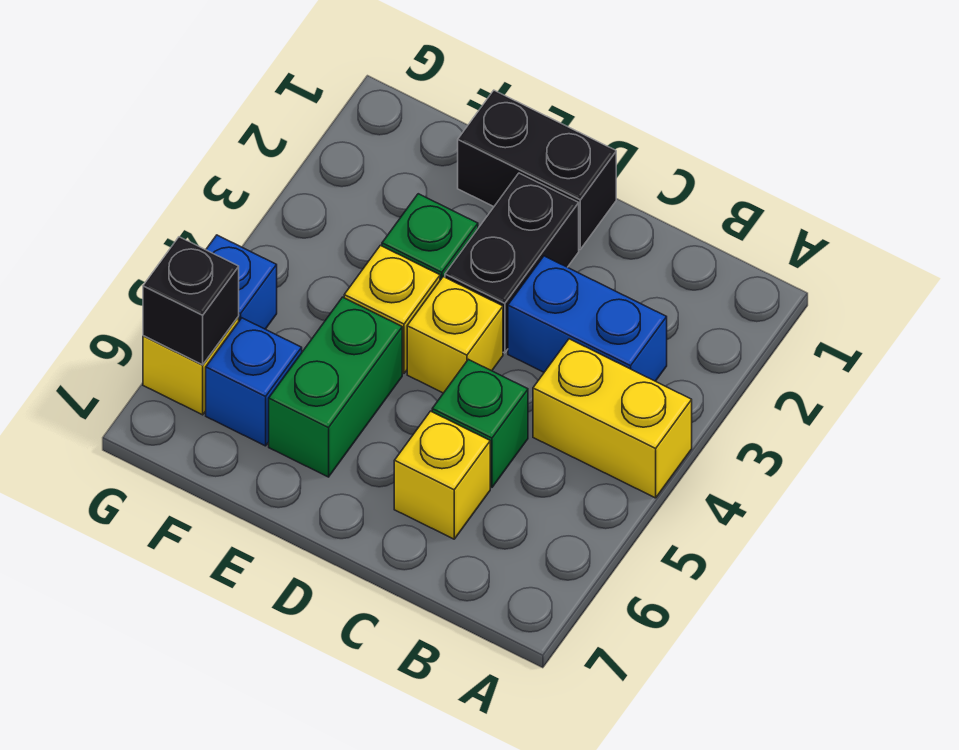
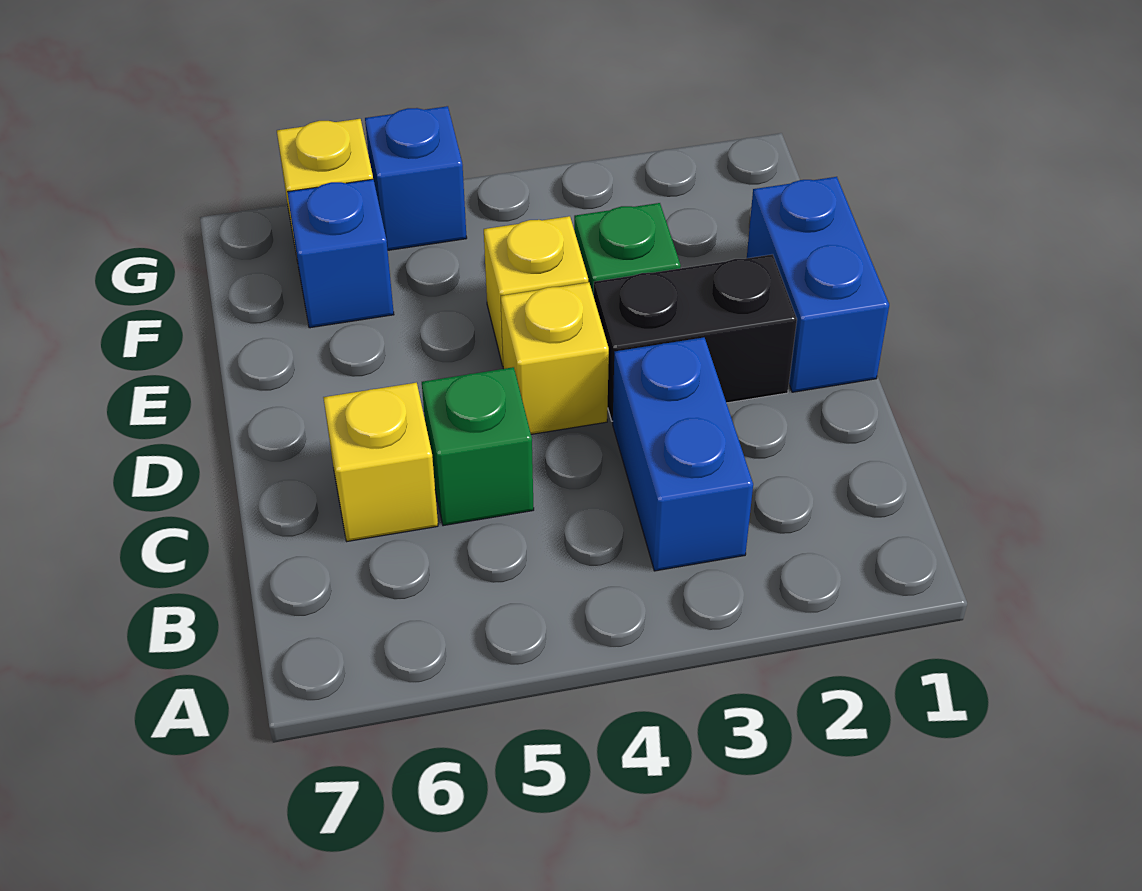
yellow 1x2 brick [533,339,692,498] -> none
black 1x2 brick [458,90,616,249] -> blue 1x2 brick [747,177,889,392]
green 1x2 brick [269,297,402,477] -> none
black 1x1 brick [143,237,239,365] -> none

